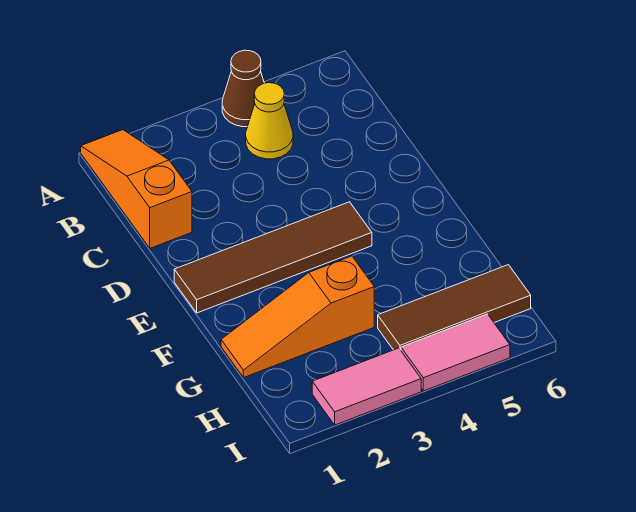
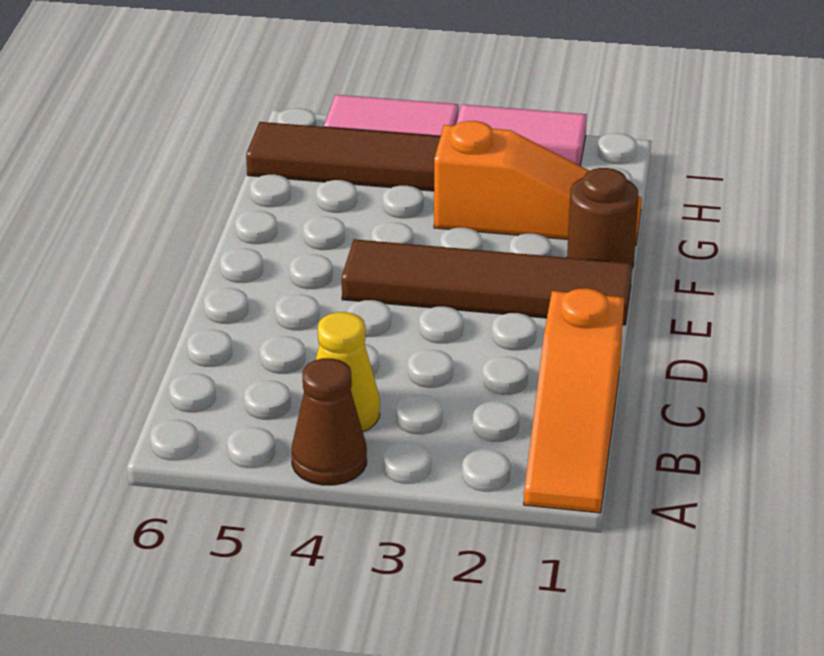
none -> brown 1x1 round brick [567,168,639,268]

